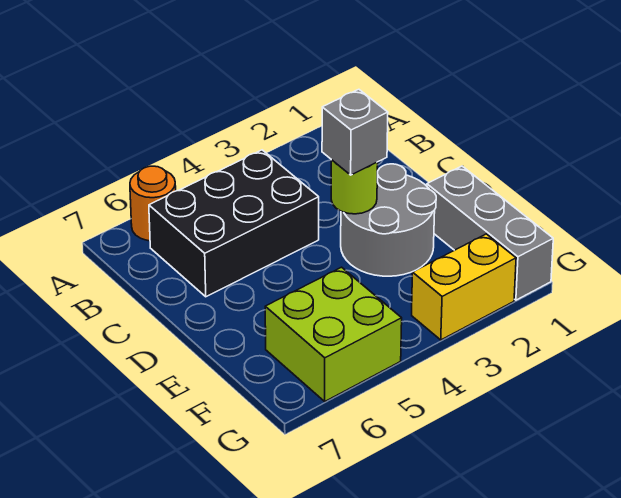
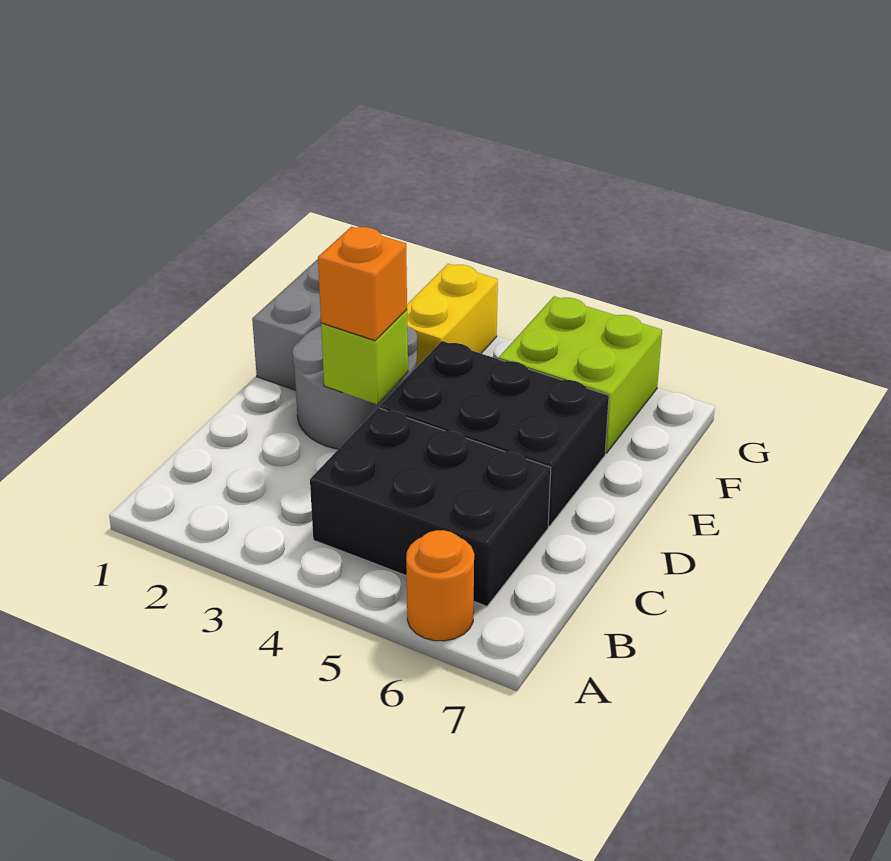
lime 1x1 round brick [331,160,378,214] -> lime 1x1 brick [321,310,408,404]
grey 1x1 brick [322,89,388,175] -> orange 1x1 brick [318,227,407,341]
none -> black 2x3 brick [380,341,609,526]
yellow 1x2 brick [412,234,516,340] -> yellow 1x2 brick turned to [407,264,498,366]

